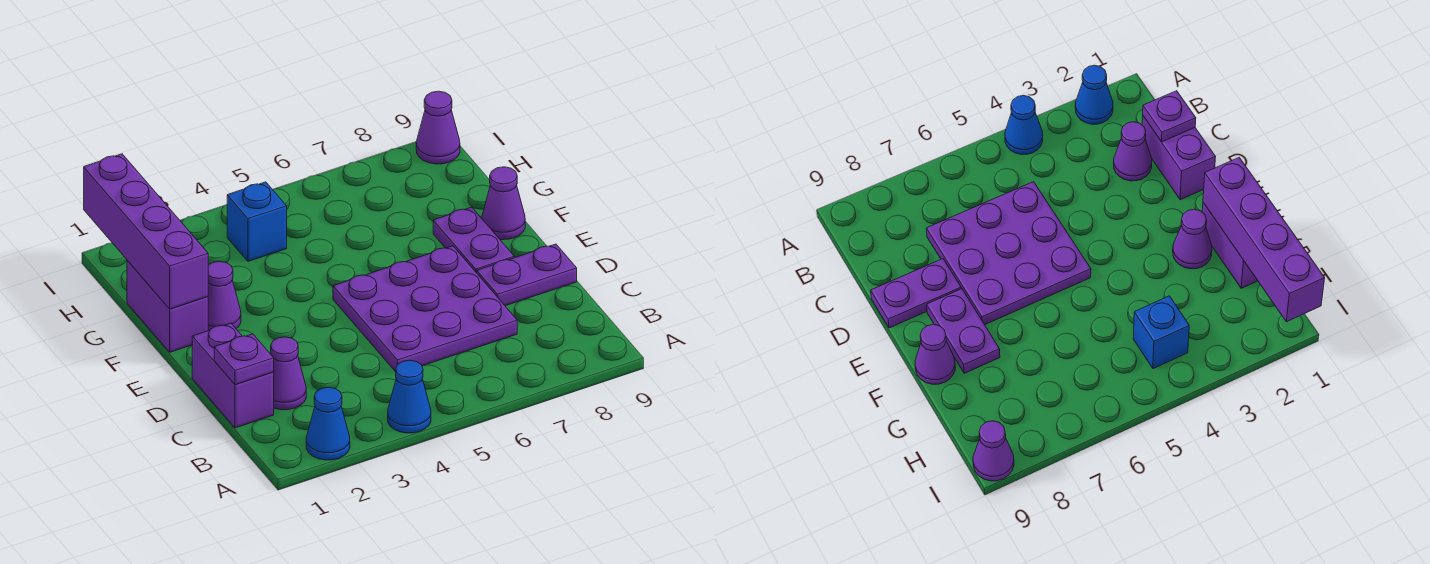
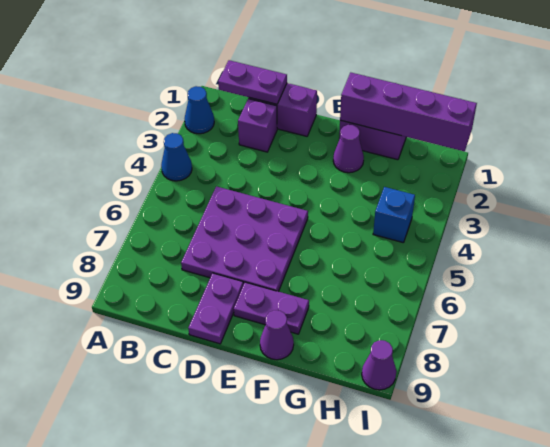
purple 1x1 plate [214,334,274,385] -> purple 1x2 plate [218,60,287,104]
purple 1x1 cone [271,337,306,410] -> purple 1x1 brick [238,99,277,152]

